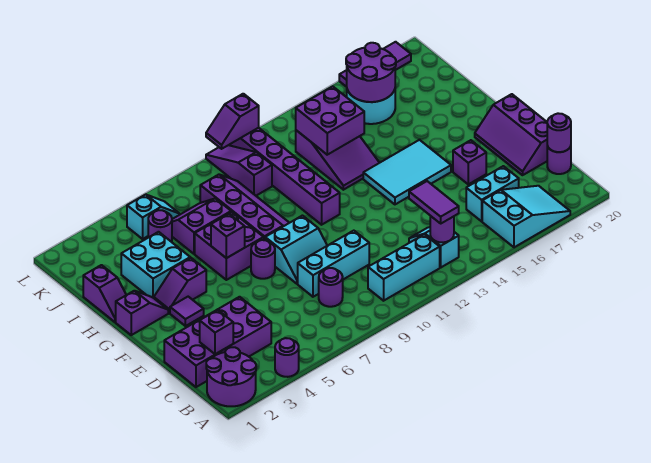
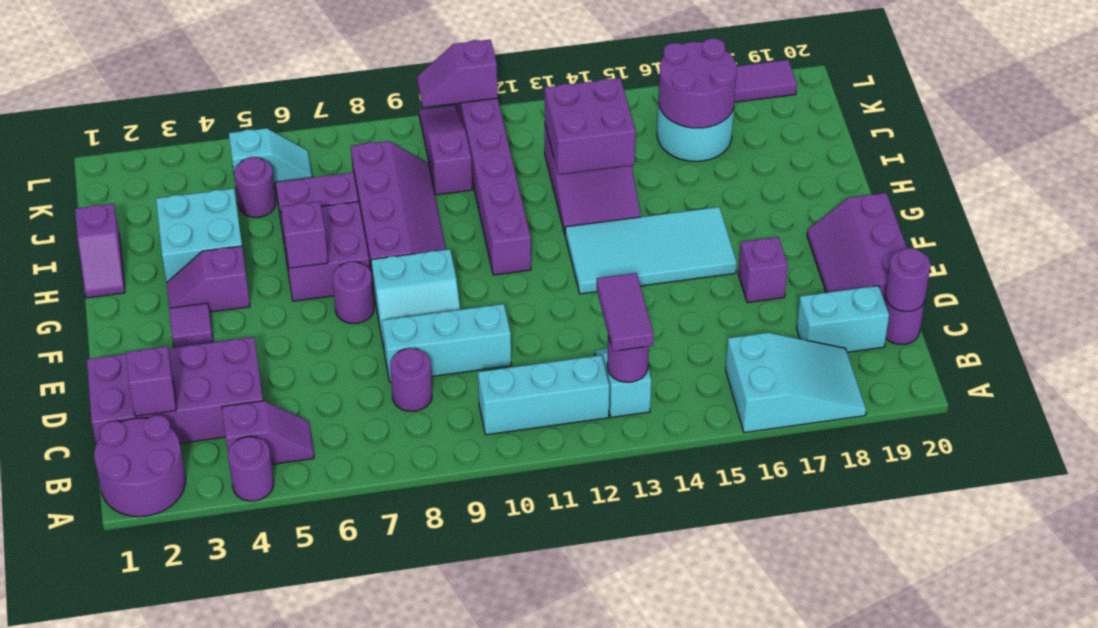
cyan 1x2 brick [466,166,519,221] -> cyan 1x2 brick moved to [797,286,889,352]
cyan 2x3 tile [363,140,451,204] -> cyan 2x4 tile [565,207,737,294]
purple 1x2 slope [116,291,168,335] -> purple 1x2 slope moved to [222,401,314,464]

